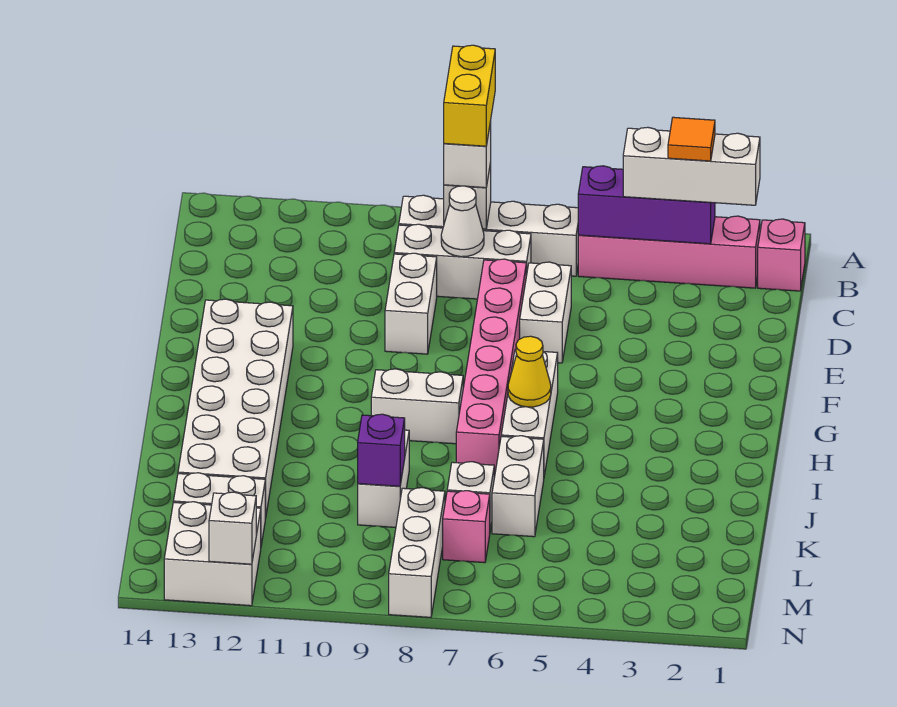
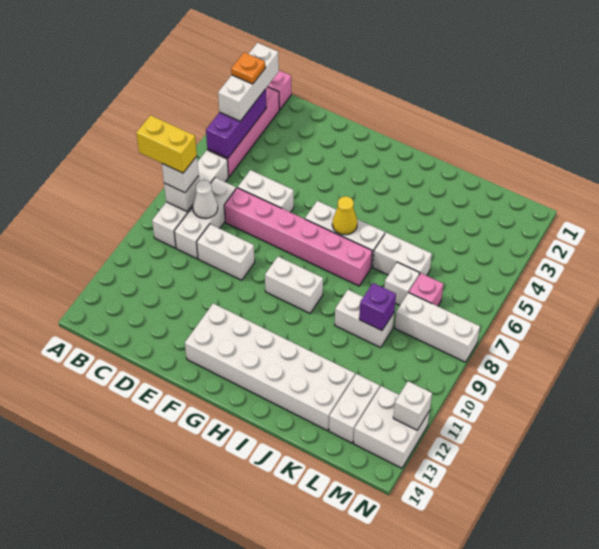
orange 1x1 tile [668,117,715,161] -> orange 1x1 plate [231,52,265,84]
white 1x2 brick [371,369,463,444] -> white 1x2 brick turned to [265,257,323,313]

